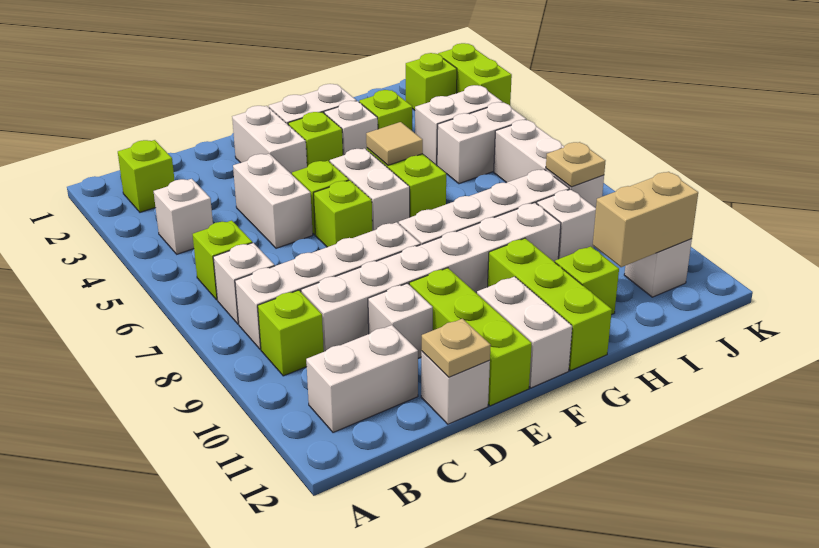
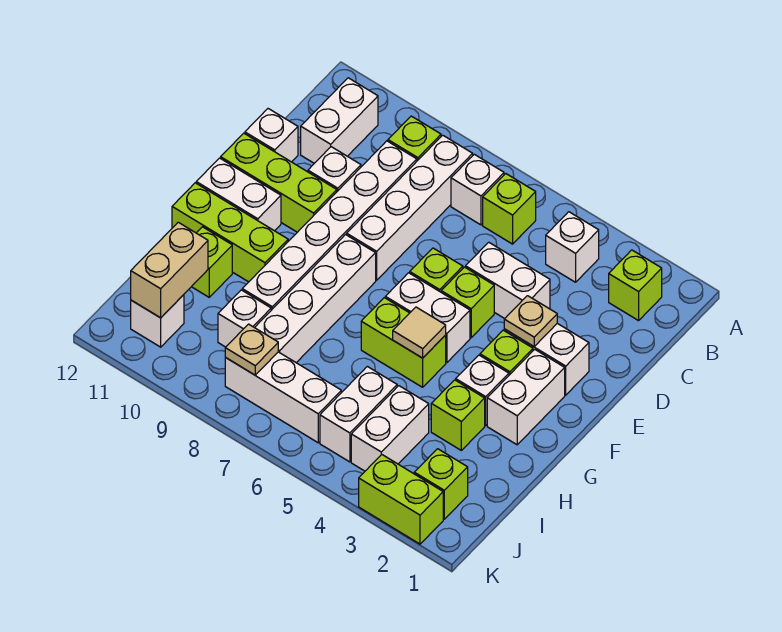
tan 1x1 plate [421,319,491,377] -> tan 1x1 plate moved to [504,296,557,346]

